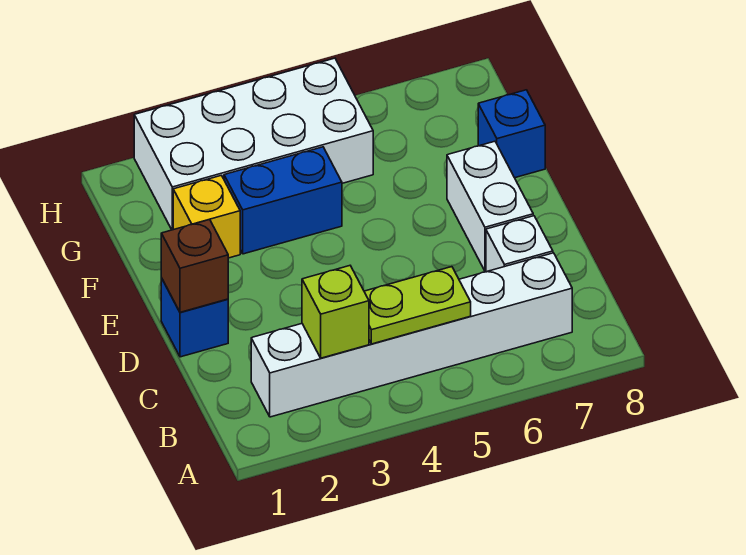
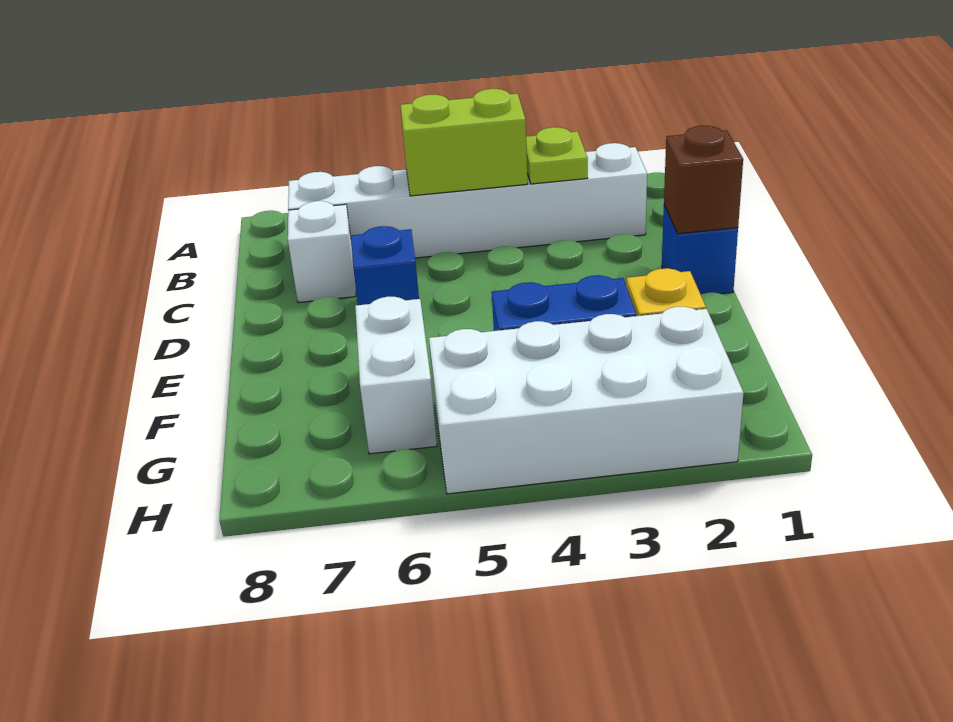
lime 1x1 brick [302,266,369,358] -> lime 1x1 plate [526,127,588,184]
lime 1x2 plate [364,267,471,344] -> lime 1x2 brick [400,89,528,196]
white 1x2 brick [447,141,533,271] -> white 1x2 brick moved to [355,297,437,454]
blue 1x1 brick [478,90,545,178] -> blue 1x1 brick moved to [351,226,419,305]

